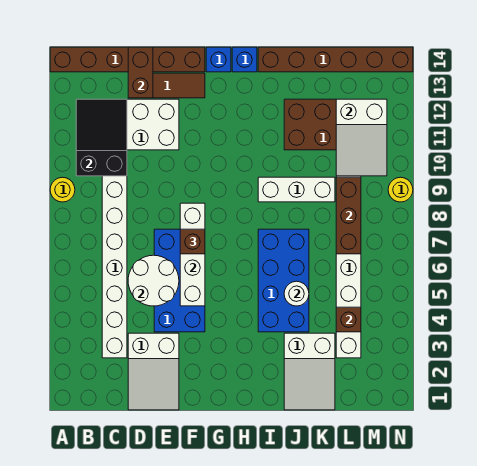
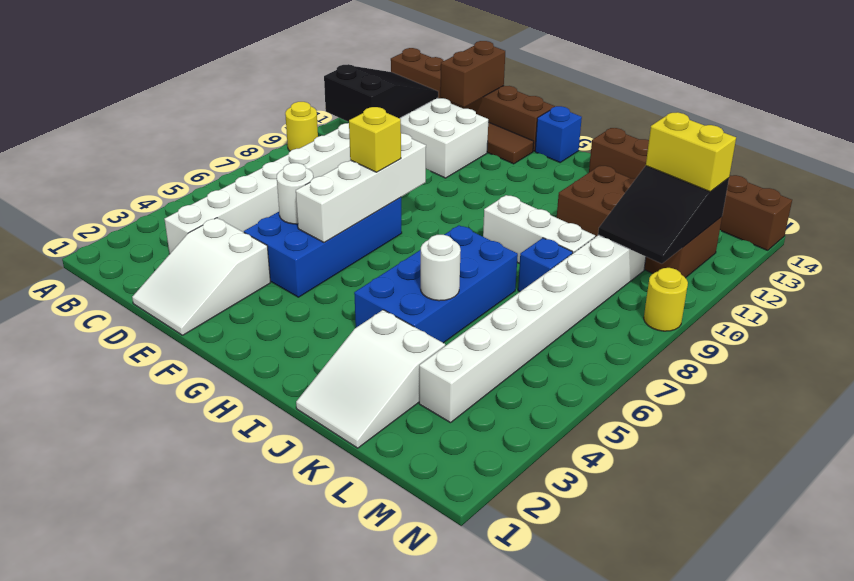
white 2x2 round brick [128,255,179,306] -> white 1x1 round brick [277,163,313,224]
brown 1x1 brick [180,229,205,254] -> yellow 1x1 brick [349,107,401,172]
blue 1x1 brick [232,47,257,72] -> blue 1x1 brick moved to [518,238,573,292]
brown 1x1 brick [336,307,361,332] -> none
brown 1x3 brick [336,177,361,254] -> none
white 2x3 slope [336,99,387,176] -> black 2x3 slope [598,166,729,264]
none -> yellow 1x2 brick [646,112,736,192]

